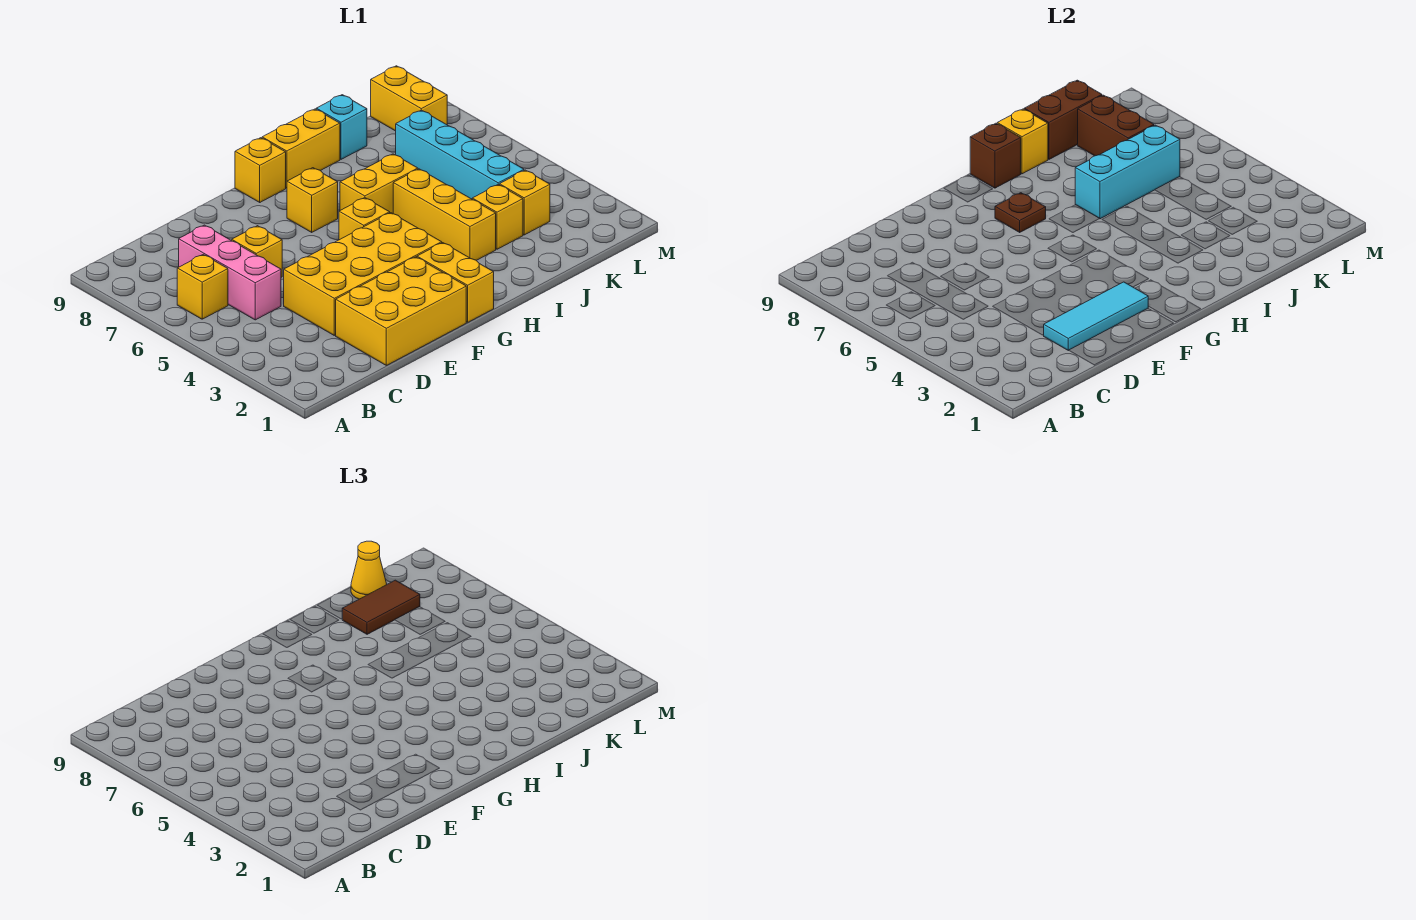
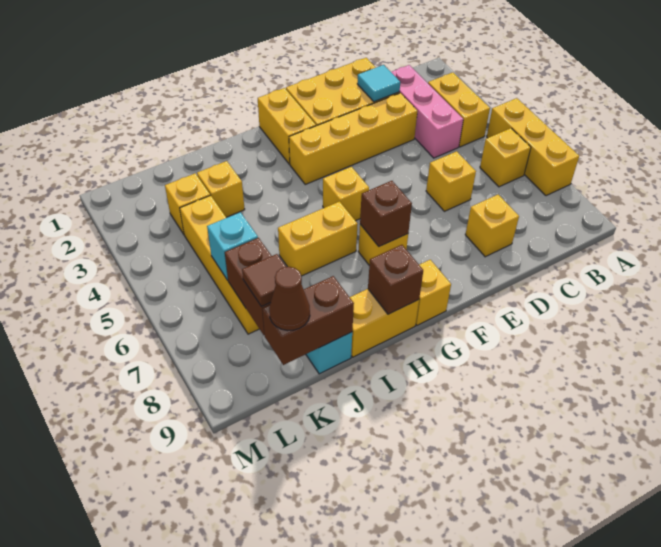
pink 1x3 brick [179,225,281,320] -> pink 1x3 brick moved to [391,65,463,158]
cyan 1x3 tile [1043,282,1148,350] -> cyan 1x1 tile [357,65,400,102]
yellow 2x4 brick [284,213,442,335] -> yellow 1x4 brick [289,93,417,184]
brown 1x1 plate [995,193,1046,232] -> brown 1x1 brick [360,181,412,247]
yellow 1x3 brick [393,169,496,260] -> yellow 1x3 brick moved to [487,98,579,196]
cyan 1x3 brick [1075,125,1180,219] -> cyan 1x1 brick [207,212,258,280]
yellow 1x1 brick [997,109,1048,174] -> yellow 1x1 brick moved to [465,195,519,257]
brown 1x2 tile [342,580,420,634] -> brown 1x1 tile [242,254,286,307]
cyan 1x4 brick [396,110,524,199] -> yellow 1x4 brick [180,195,259,334]
yellow 1x1 cone [351,541,387,599] -> brown 1x1 cone [269,267,310,331]
yellow 1x2 brick [371,66,447,131] -> yellow 1x2 brick moved to [428,72,490,147]

